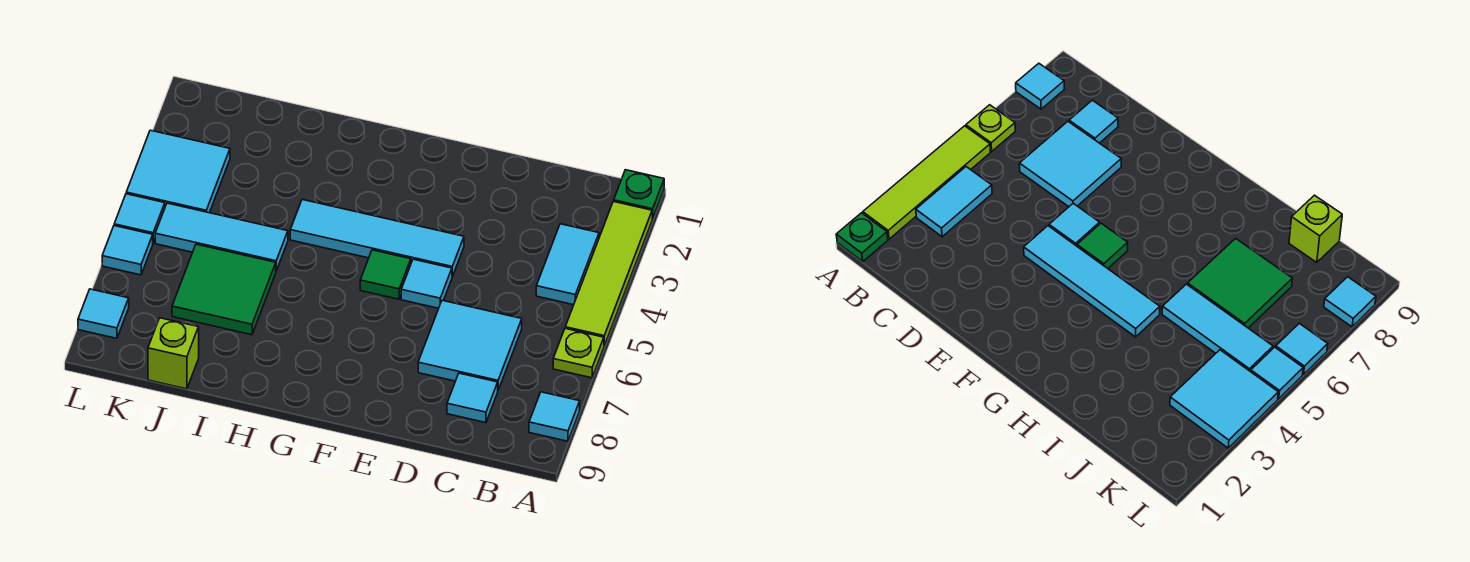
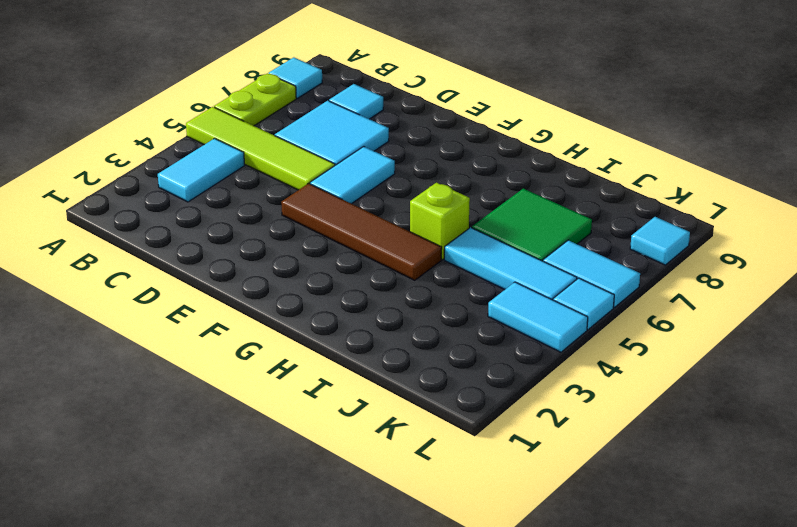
green 1x1 plate [614,170,664,219] -> none
lime 1x4 tile [565,201,652,346] -> lime 1x4 tile turned to [186,107,335,190]
lime 1x1 plate [553,329,604,378] -> lime 1x2 plate [214,74,296,126]
cyan 1x4 tile [290,200,464,277] -> brown 1x4 tile [281,183,442,280]
cyan 1x1 tile [401,259,452,308] -> cyan 1x2 tile [310,147,395,204]
green 1x1 tile [360,250,411,299] -> none
lime 1x1 brick [148,318,199,389] -> lime 1x1 brick moved to [410,183,470,259]
cyan 2x2 tile [126,130,230,213] -> cyan 1x2 tile [488,282,588,352]
cyan 1x1 tile [102,226,153,275] -> cyan 1x2 tile [543,240,640,308]

